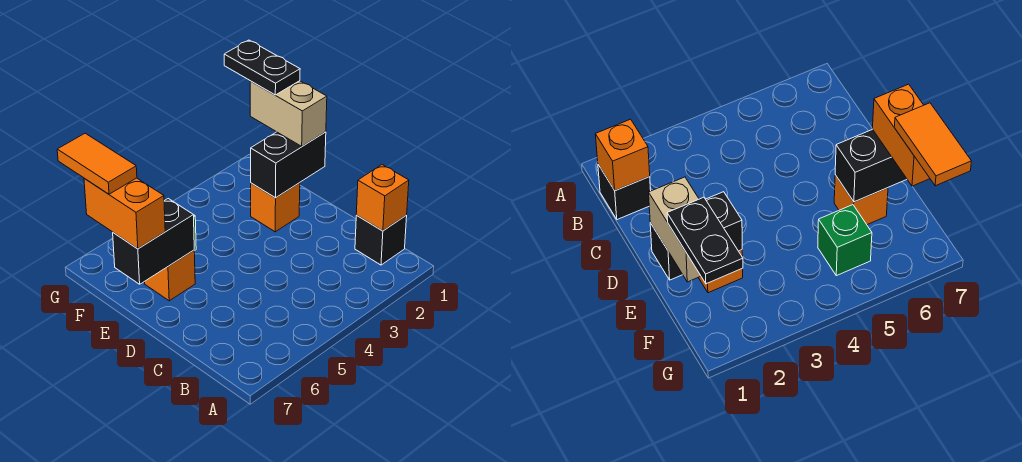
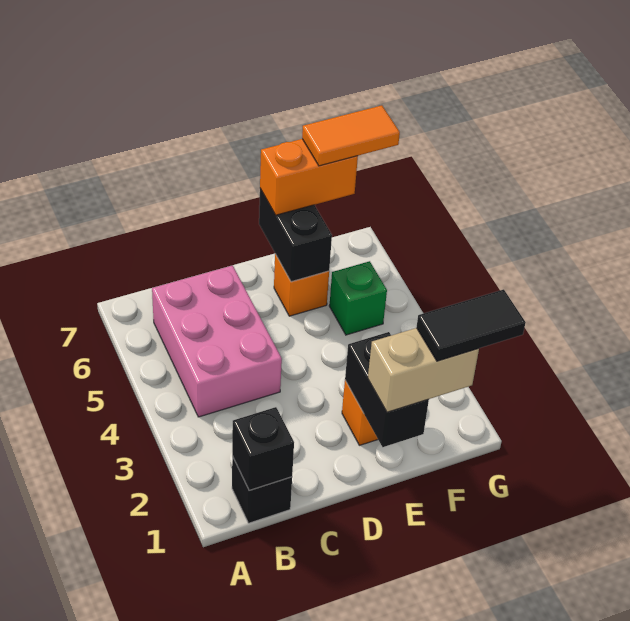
orange 1x1 brick [356,165,409,231] -> black 1x1 brick [232,407,294,490]
none -> pink 2x3 brick [152,265,282,417]
black 1x2 plate [224,40,300,95] -> black 1x2 tile [417,289,526,361]

